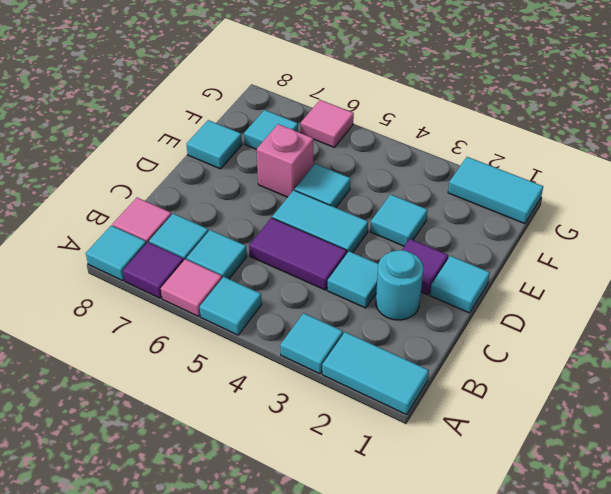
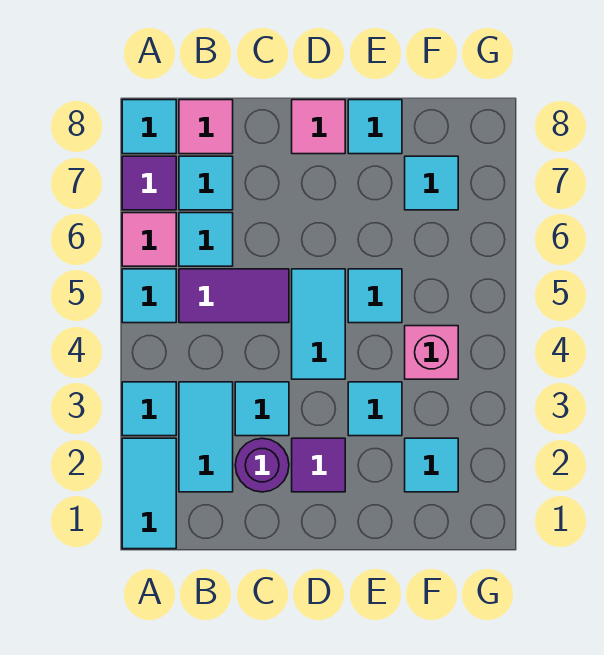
cyan 1x1 round brick [376,250,423,320] -> purple 1x1 round brick [235,438,289,492]
purple 1x2 tile [249,218,347,290] -> purple 1x2 tile turned to [179,269,289,323]
cyan 1x1 tile [430,256,490,313] -> cyan 1x1 tile moved to [405,438,458,492]
pink 1x1 brick [257,124,313,197] -> pink 1x1 brick moved to [405,326,458,379]
cyan 1x2 tile [448,157,543,224] -> cyan 1x2 tile moved to [179,382,233,492]
pink 1x1 tile [301,100,354,148] -> pink 1x1 tile moved to [292,100,345,154]

